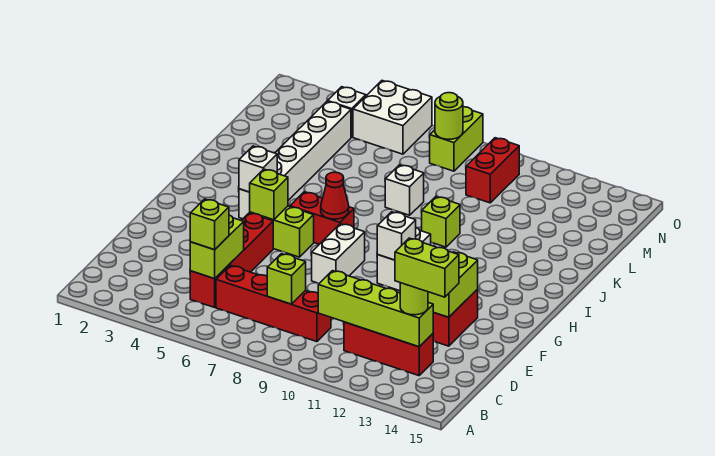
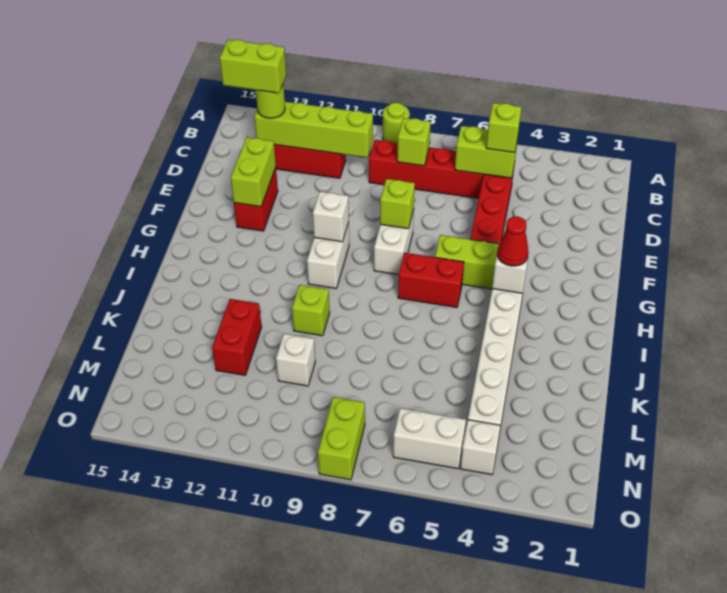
lime 1x2 brick [190,215,244,279] -> lime 1x2 brick turned to [455,126,518,178]
lime 1x1 brick [250,169,288,220] -> lime 1x1 brick moved to [380,179,415,229]
red 1x1 cone [321,172,349,219] -> red 1x1 cone moved to [497,216,529,266]
white 1x1 brick [385,165,424,215] -> white 1x1 brick moved to [276,334,315,386]
red 1x2 brick [466,138,519,203] -> red 1x2 brick moved to [212,299,262,375]
white 2x2 brick [353,81,432,154] -> white 1x2 brick [393,408,466,469]
lime 1x1 round brick [435,93,463,139] -> lime 1x1 round brick moved to [383,103,409,143]

